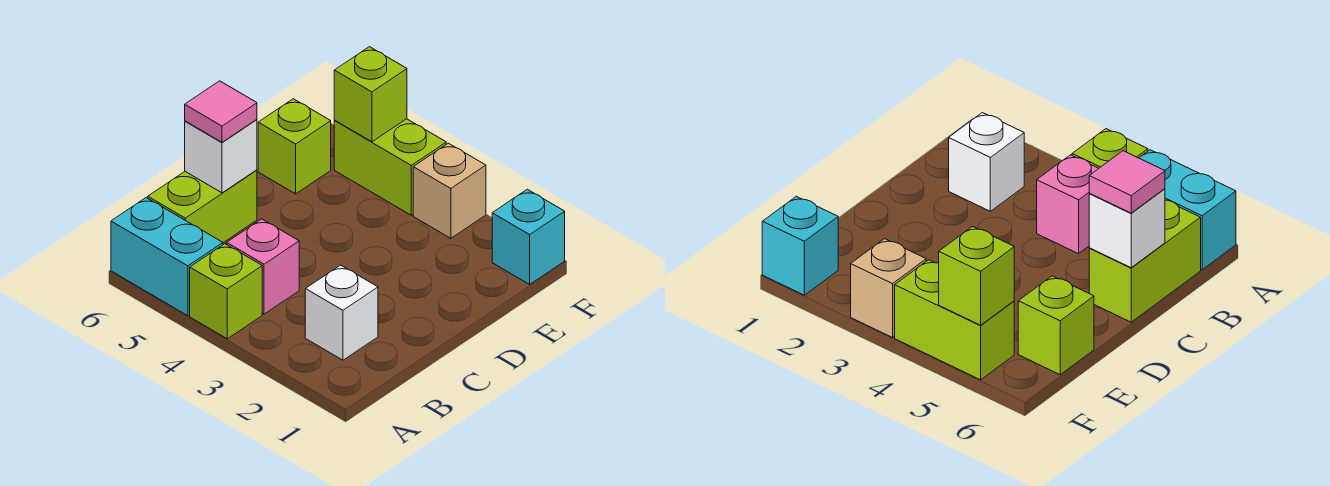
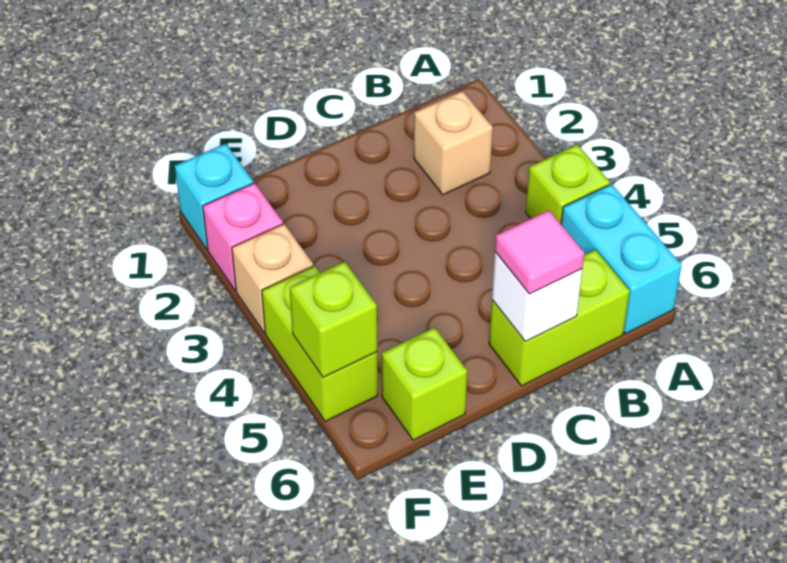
white 1x1 brick [305,265,378,360] -> tan 1x1 brick [414,91,493,195]
pink 1x1 brick [227,219,299,314] -> pink 1x1 brick moved to [203,183,283,290]

